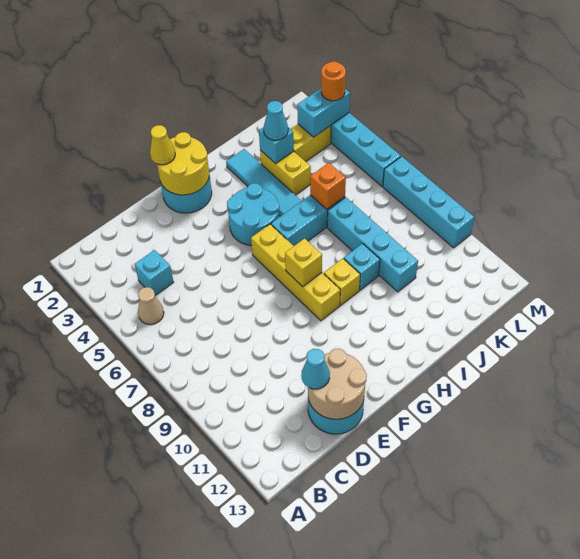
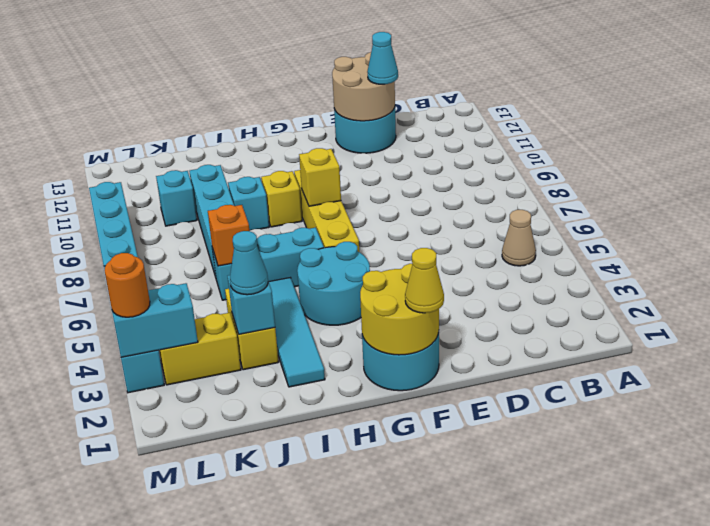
cyan 1x1 brick [135,250,174,296] -> cyan 1x1 brick moved to [156,170,197,226]

